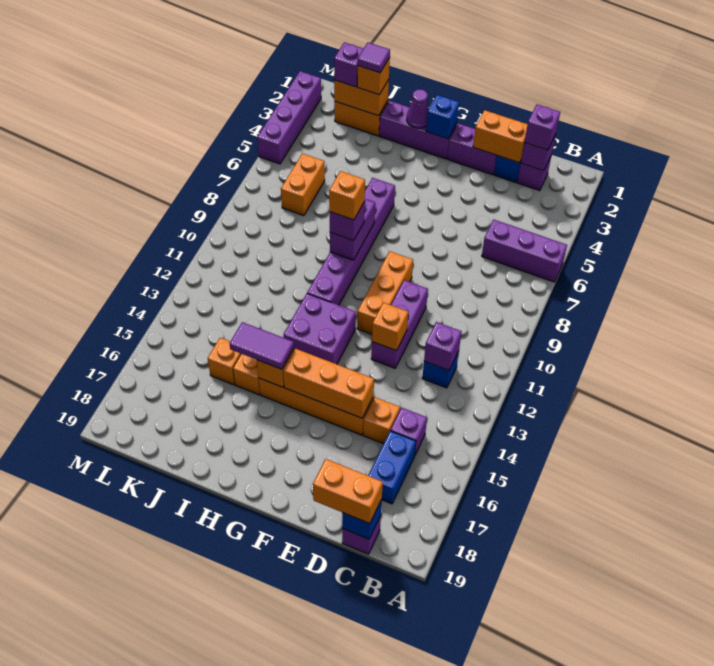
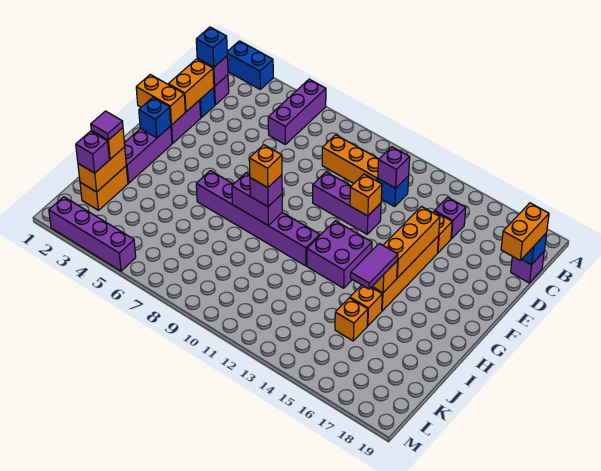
purple 1x1 brick [524,104,560,150] -> blue 1x1 brick [196,27,227,67]
blue 1x2 brick [368,431,416,504] -> blue 1x2 brick moved to [227,41,273,89]
orange 1x3 brick [357,251,413,334] -> orange 1x3 brick moved to [322,135,379,183]
purple 1x1 cone [407,89,429,128] -> none
orange 1x2 brick [281,153,325,216] -> orange 1x2 brick moved to [136,75,185,125]

